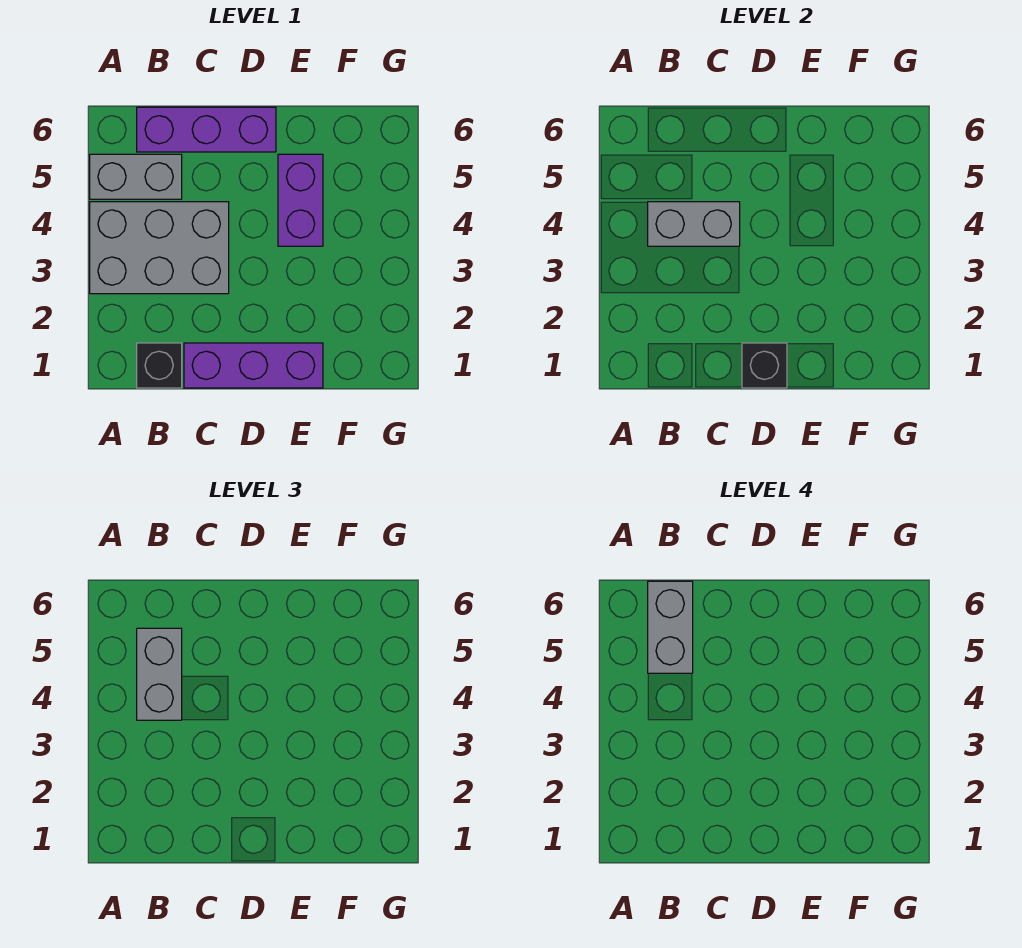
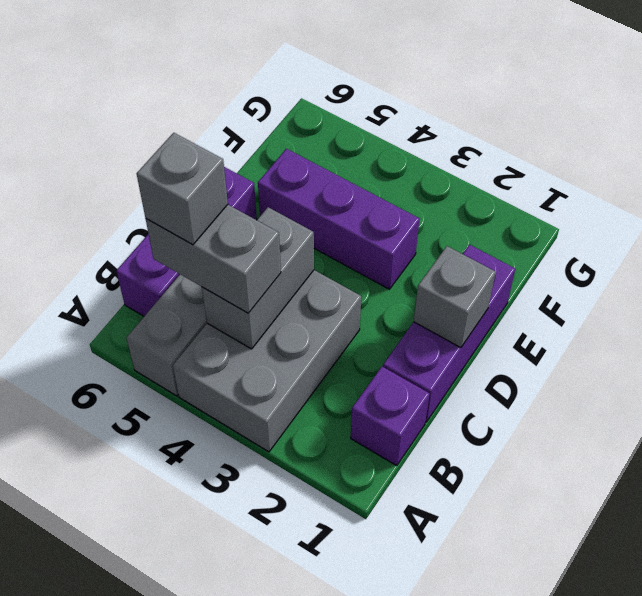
black 1x1 brick [137,343,182,388] -> purple 1x1 brick [351,367,430,466]
grey 1x2 brick [648,581,693,673] -> grey 1x1 brick [137,133,228,245]
black 1x1 brick [742,343,787,388] -> grey 1x1 brick [414,246,496,348]
purple 1x2 brick [278,154,323,246] -> purple 1x3 brick [258,149,420,289]

